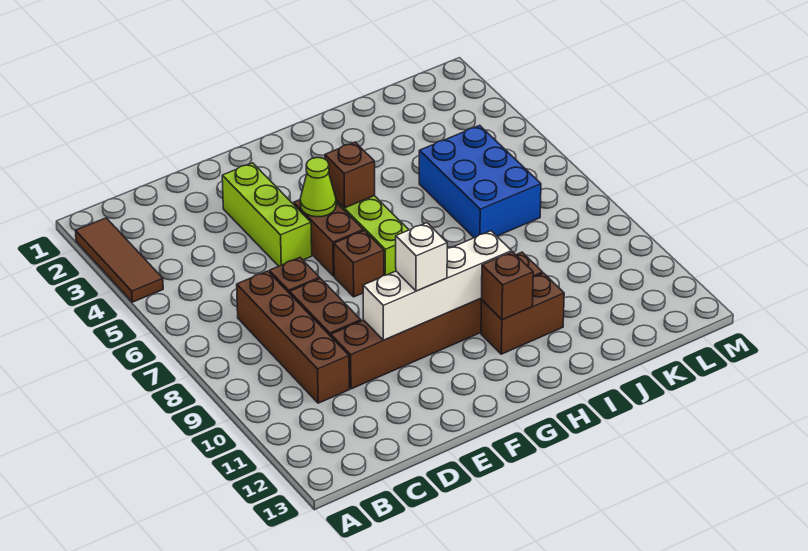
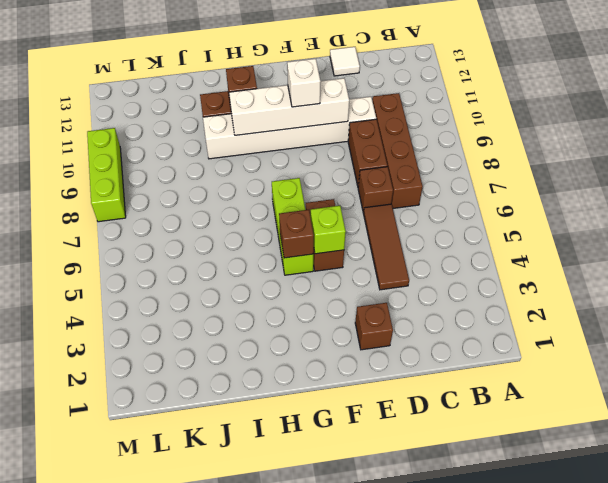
brown 1x3 tile [75,218,163,302] -> brown 1x3 tile moved to [363,204,409,290]
brown 1x6 brick [331,252,543,389] -> white 1x6 brick [203,97,376,159]
none -> white 1x1 tile [330,47,360,76]
lime 1x3 brick [222,163,312,266] -> lime 1x3 brick moved to [87,128,126,222]
lime 1x1 cone [300,157,336,217] -> lime 1x1 brick [310,206,346,254]
brown 1x1 brick [334,231,384,297] -> brown 1x1 brick moved to [355,303,393,350]
blue 2x3 brick [419,125,541,238] -> none

